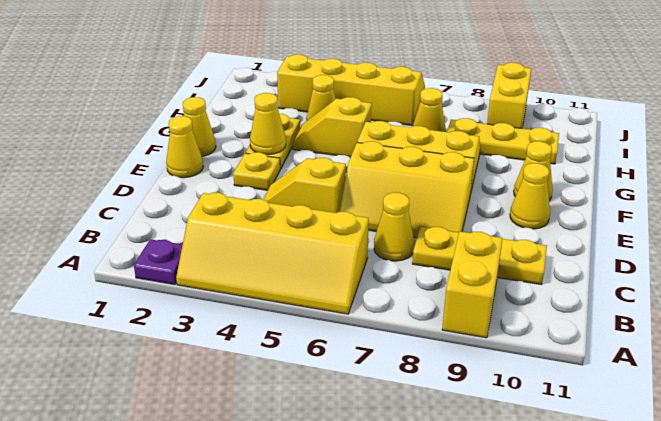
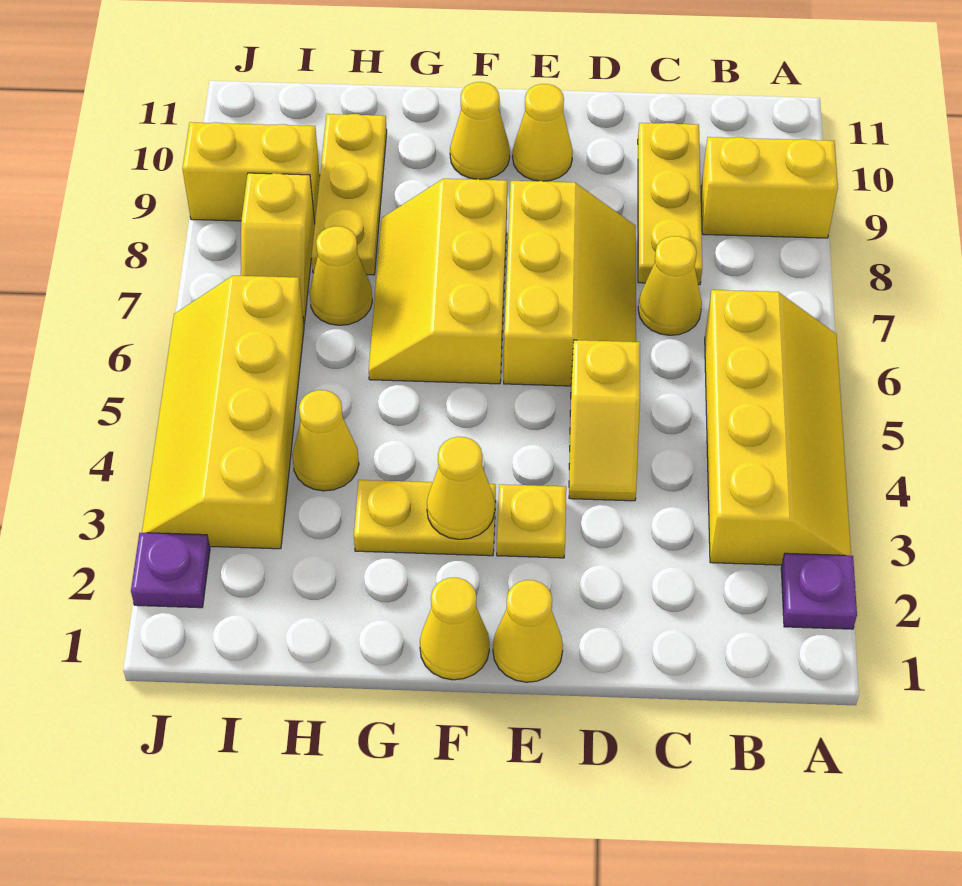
yellow 1x2 slope [293,97,372,157] -> yellow 1x2 slope moved to [241,173,315,324]
none -> purple 1x1 plate [131,533,210,608]

